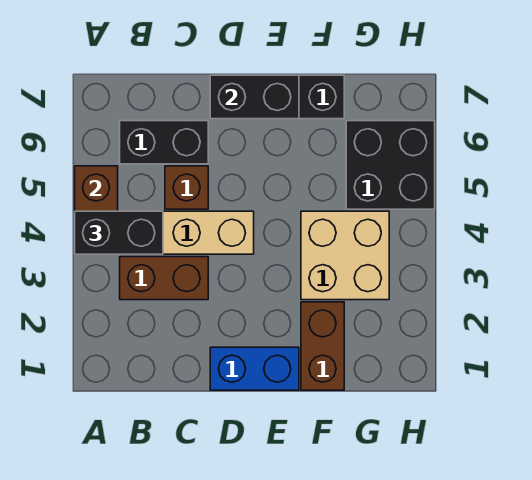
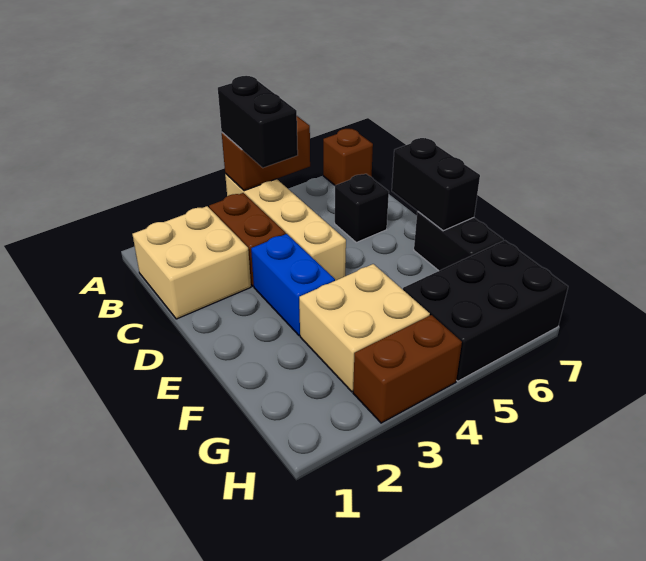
none -> tan 2x2 brick [132,206,251,319]
black 1x2 brick [120,121,208,164] -> black 1x1 brick [335,174,389,242]
brown 1x1 brick [165,166,208,209] -> brown 1x1 brick moved to [323,129,373,185]
blue 1x2 brick [210,347,299,390] -> blue 1x2 brick moved to [251,234,335,336]
brown 1x2 brick [301,302,344,390] -> brown 1x2 brick moved to [353,315,462,423]
black 2x2 brick [346,121,435,209] -> black 2x3 brick [403,240,568,381]

